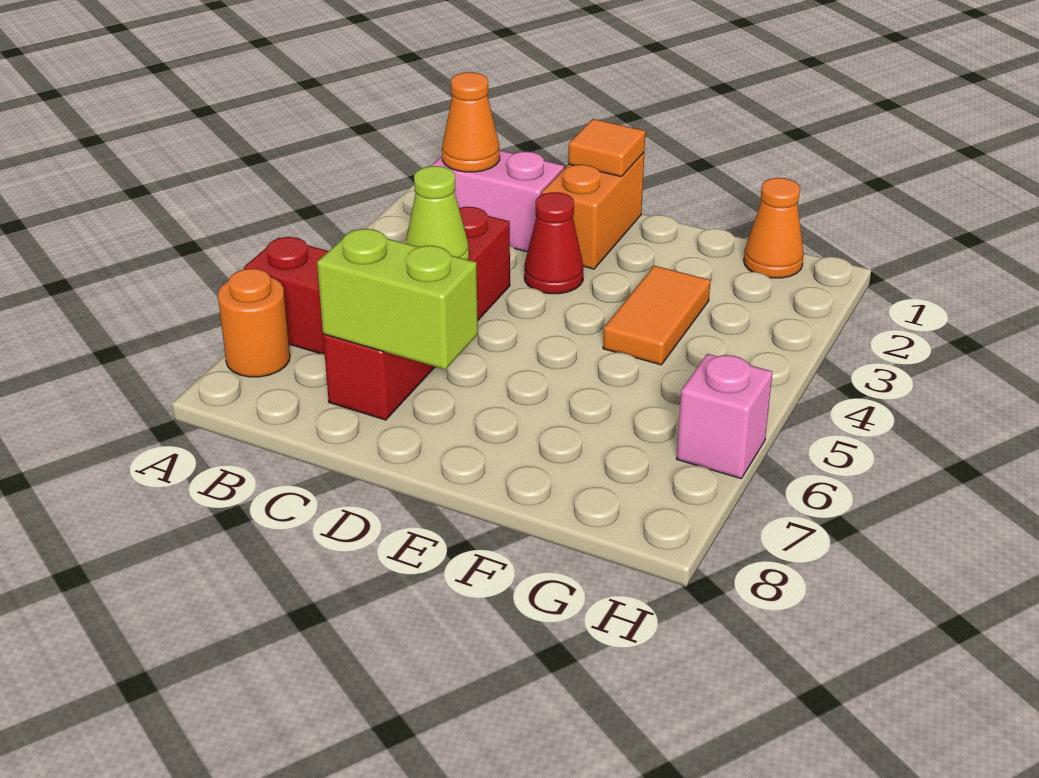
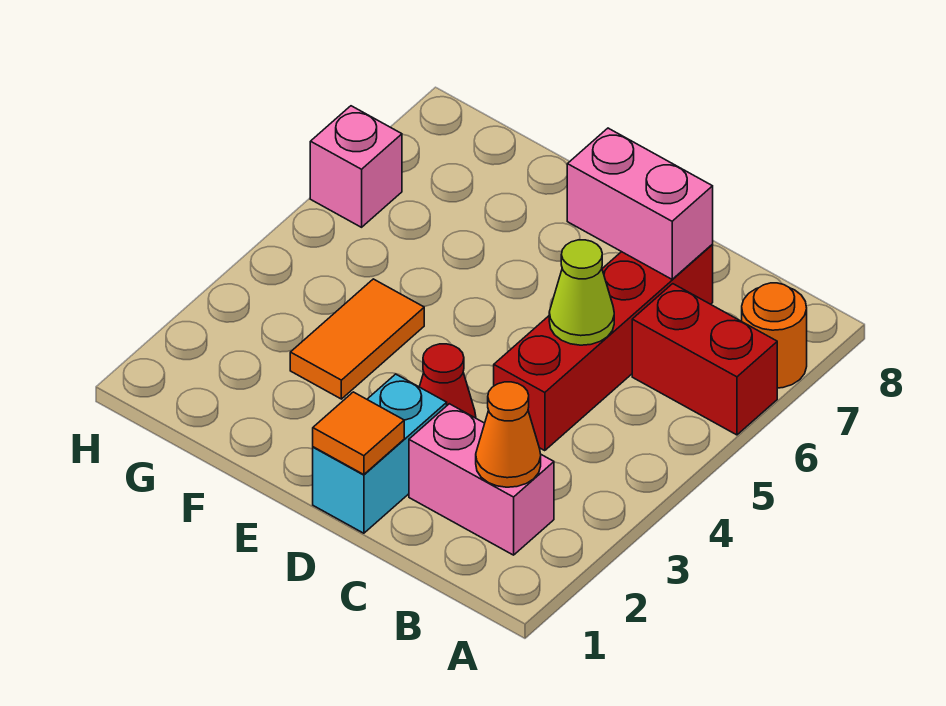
lime 1x2 brick [317,229,478,370] -> pink 1x2 brick [567,128,713,279]
orange 1x2 brick [542,153,644,269] -> cyan 1x2 brick [313,374,447,533]
orange 1x1 cone [744,178,804,278] -> none

